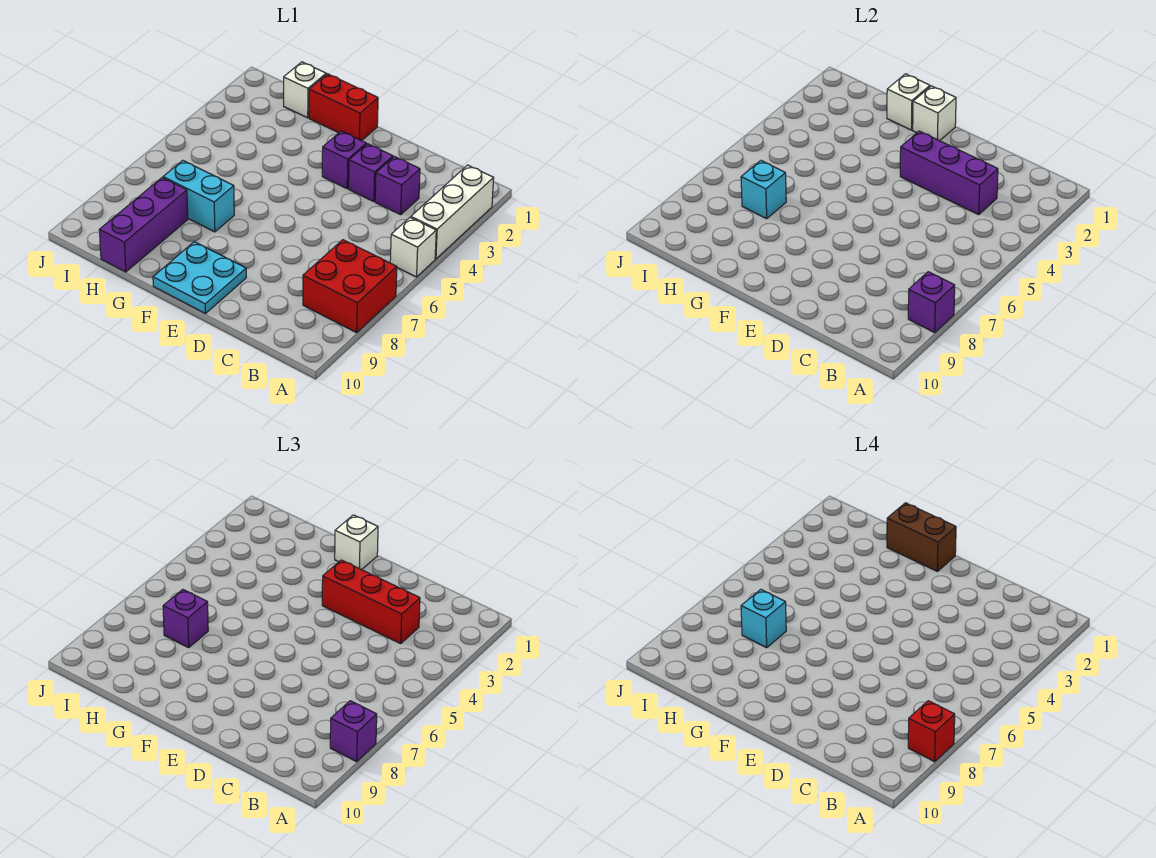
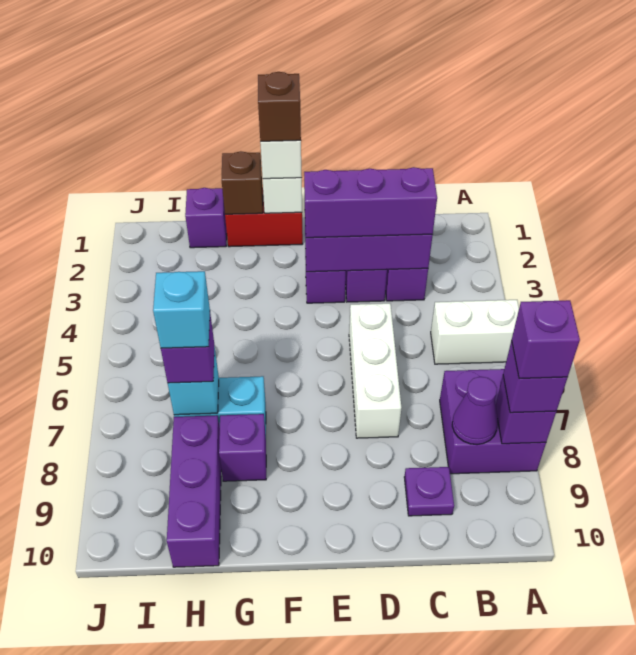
white 1x3 brick [411,165,494,259] -> white 1x3 brick moved to [349,303,401,438]
white 1x1 brick [390,218,436,277] -> white 1x2 brick [431,300,519,364]
red 2x2 brick [303,240,397,333] -> purple 2x2 brick [440,369,546,474]
red 1x1 brick [908,701,955,762] -> purple 1x1 brick [512,300,580,379]
none -> purple 1x1 cone [452,377,498,445]
red 1x3 brick [322,560,420,644] -> purple 1x3 brick [304,167,437,238]
none -> purple 1x1 plate [404,467,454,516]
cyan 2x2 plate [153,242,246,314] -> none
brown 1x2 brick [887,503,956,571] -> brown 1x1 brick [258,72,301,141]
white 1x1 brick [887,74,930,130] -> brown 1x1 brick [222,151,263,214]
none -> purple 1x1 brick [219,414,266,481]
white 1x1 brick [284,62,326,118] -> purple 1x1 brick [185,188,227,248]

